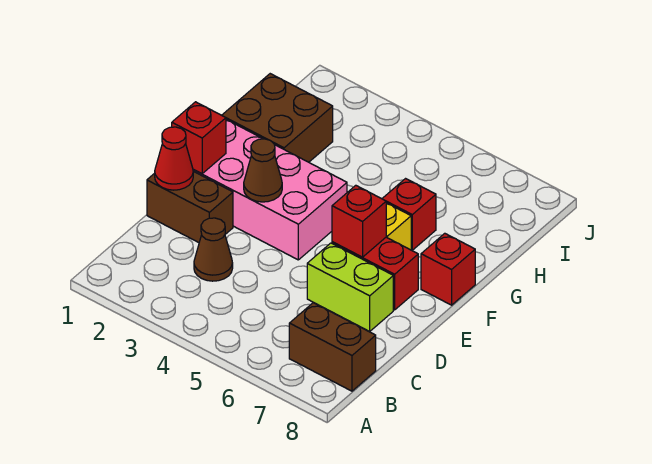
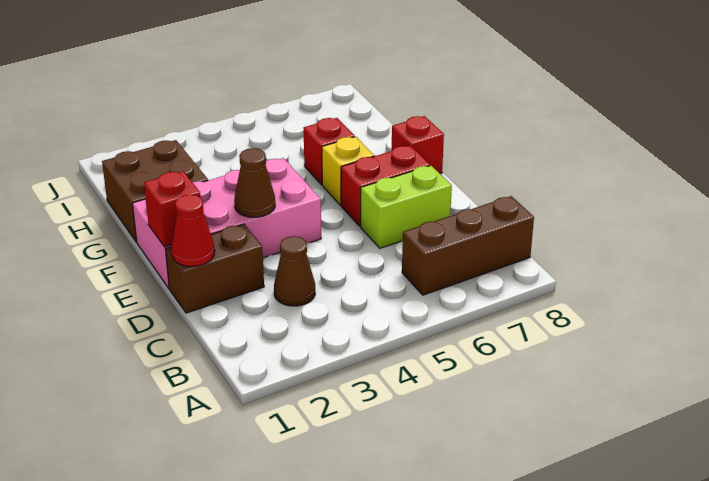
brown 1x2 brick [289,303,376,391] -> brown 1x3 brick [402,196,534,295]
red 1x1 brick [332,185,386,257] -> none

